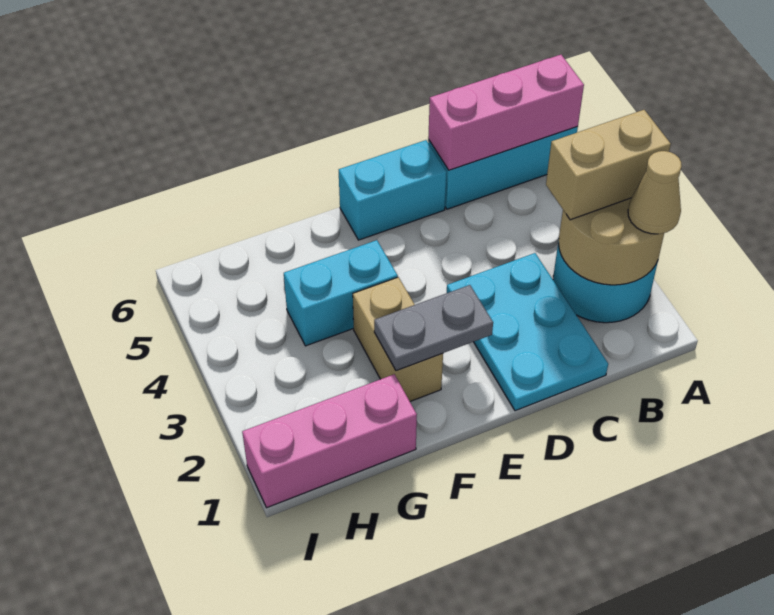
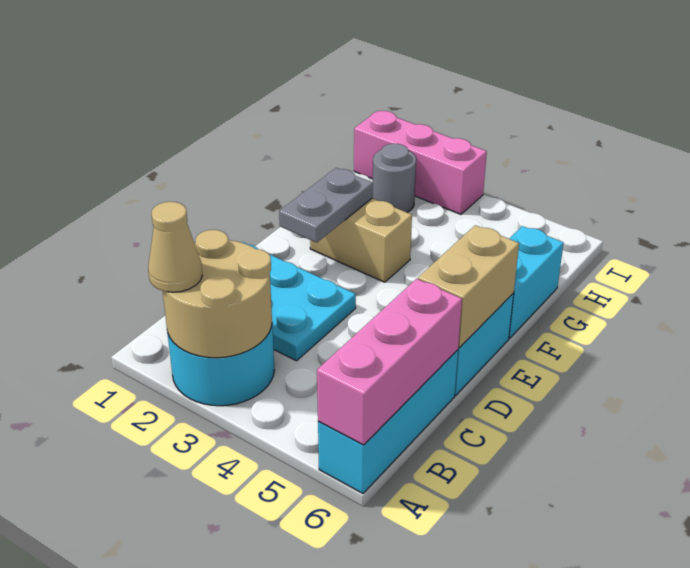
tan 1x2 brick [546,110,671,220] -> tan 1x2 brick moved to [418,225,519,348]
cyan 1x2 brick [284,240,398,346] -> cyan 1x2 brick moved to [509,226,564,338]
pink 1x3 brick [242,374,417,508] -> pink 1x3 brick turned to [354,111,487,214]
none -> grey 1x1 round brick [373,144,416,212]

